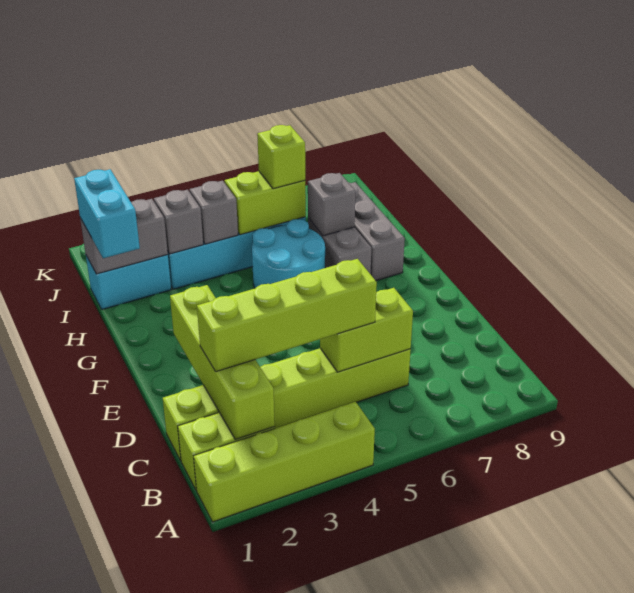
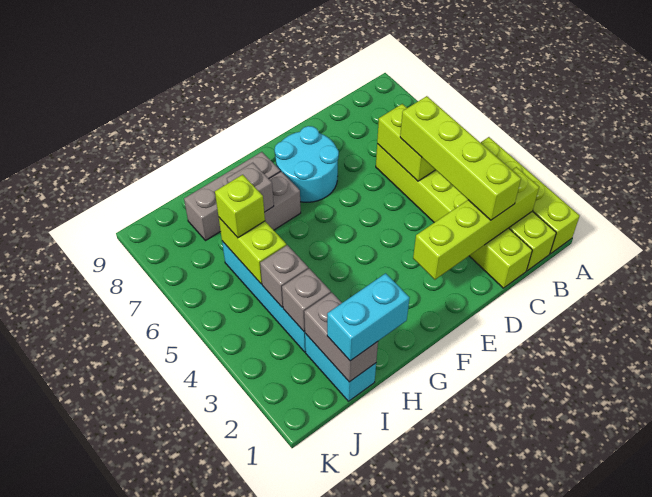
cyan 2x2 round brick [252,219,325,288] -> cyan 2x2 round brick moved to [275,126,339,202]

